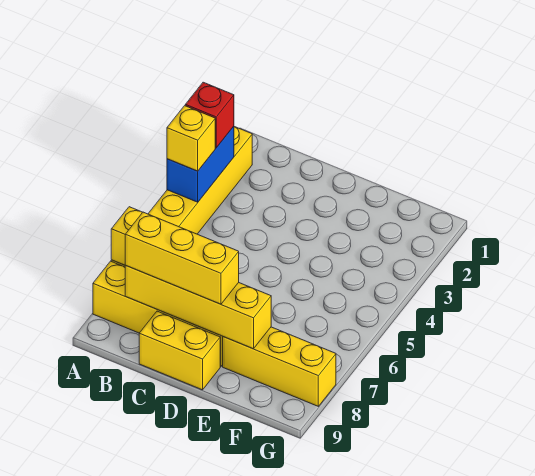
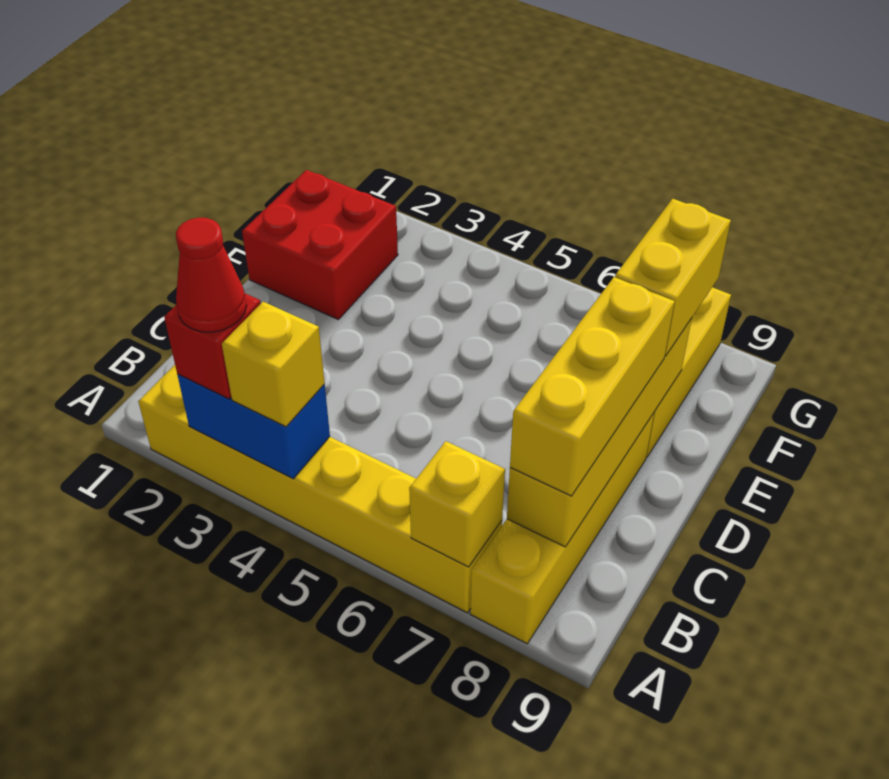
none -> red 1x1 cone [176,218,247,332]
yellow 1x2 brick [139,311,220,390] -> yellow 1x2 brick moved to [615,199,731,356]
none -> red 2x2 brick [242,170,398,319]

